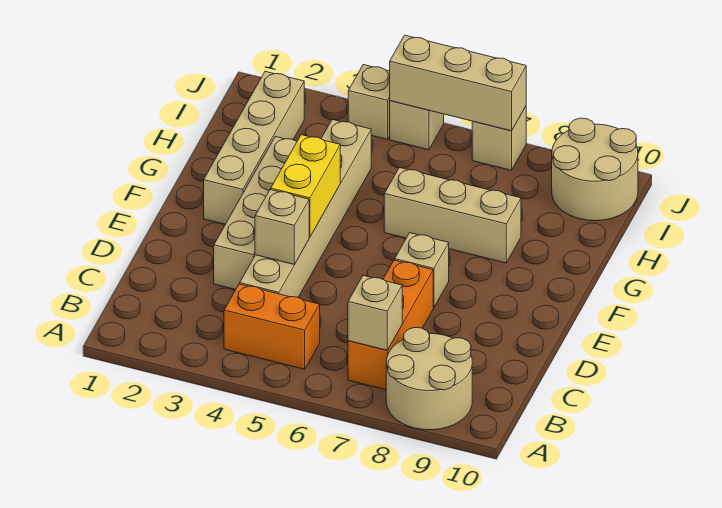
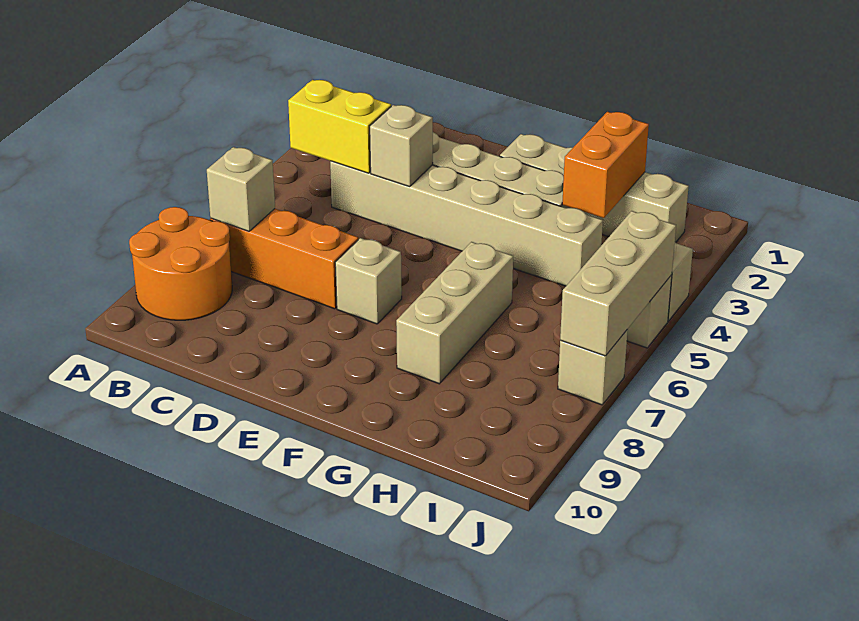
tan 2x2 round brick [386,328,472,430] -> orange 2x2 round brick [129,207,232,320]
orange 1x2 brick [224,284,320,369] -> orange 1x2 brick moved to [562,112,649,218]
yellow 1x2 brick [271,135,340,237] -> yellow 1x2 brick moved to [288,80,391,173]
tan 2x2 round brick [552,118,638,221] -> none

